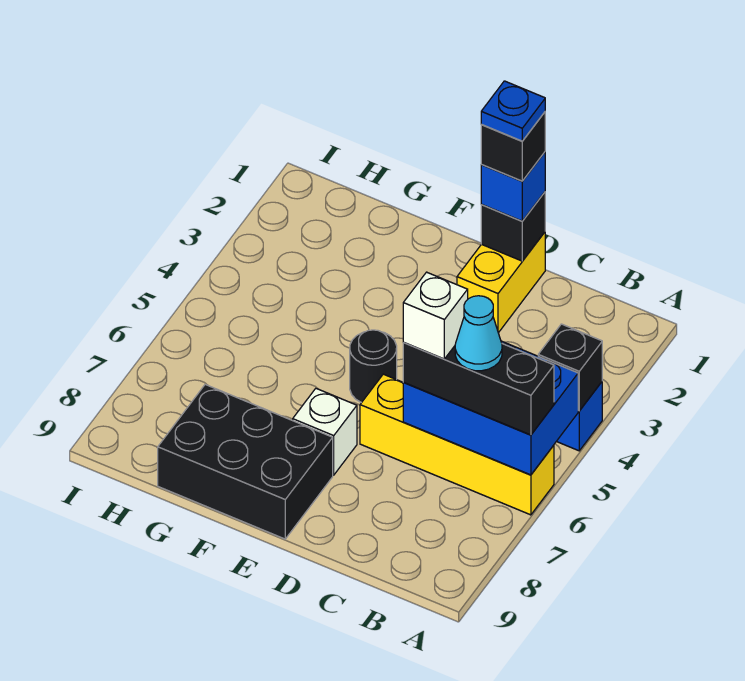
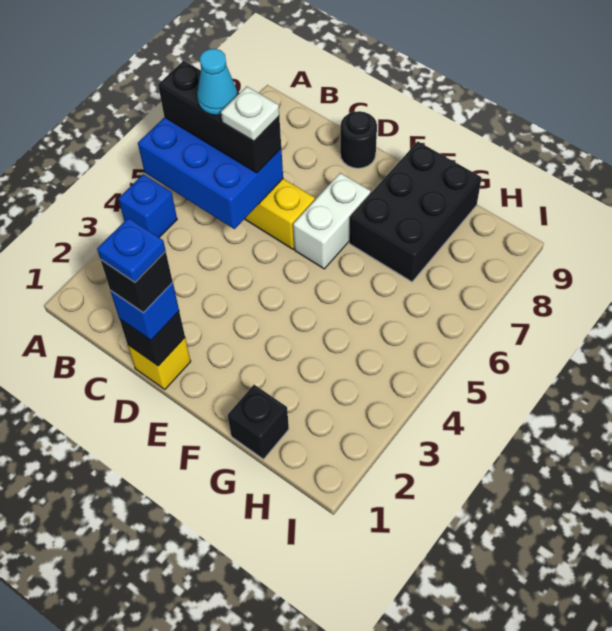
black 1x1 brick [538,324,602,411] -> black 1x1 brick moved to [228,385,289,459]
white 1x1 brick [403,272,468,359] -> white 1x1 plate [221,86,279,141]
yellow 1x2 brick [457,232,545,333] -> yellow 1x1 brick [128,338,191,389]
black 1x1 round brick [350,330,397,403] -> black 1x1 round brick moved to [340,111,377,168]
white 1x1 brick [293,389,357,475] -> white 1x2 brick [293,173,371,269]
black 2x3 brick [158,385,333,539] -> black 2x3 brick turned to [349,141,482,282]

